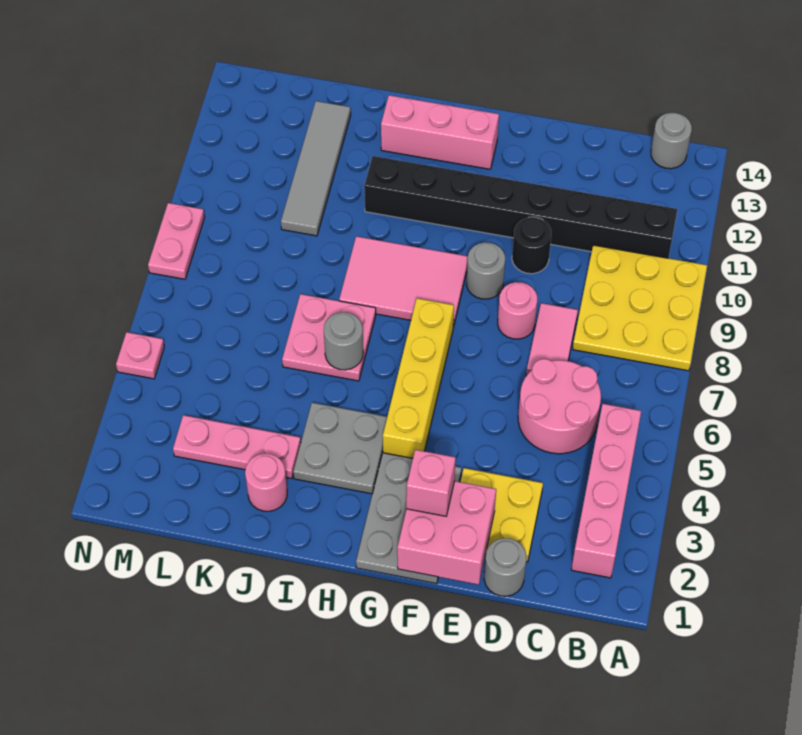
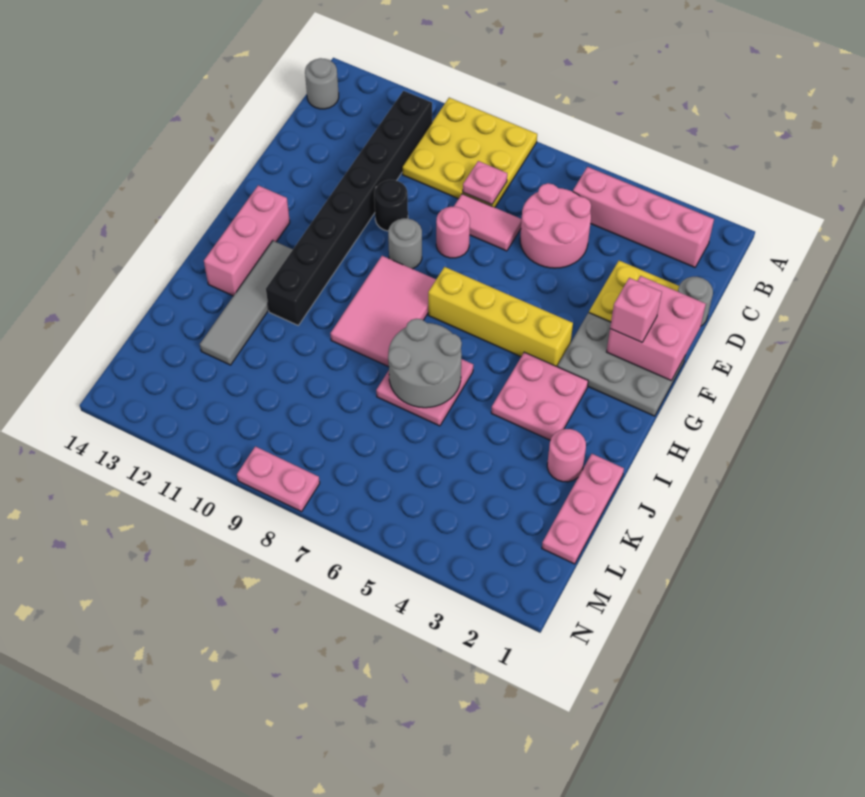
grey 2x2 plate [293,403,387,494] -> pink 2x2 plate [491,352,588,440]
grey 1x1 round brick [324,312,363,370] -> grey 2x2 round brick [388,319,462,408]
pink 1x3 plate [173,415,301,479] -> pink 1x3 plate moved to [542,454,624,564]
grey 1x4 tile [281,101,351,236] -> grey 1x4 tile turned to [200,241,293,365]
pink 1x1 plate [116,332,164,379] -> pink 1x1 plate moved to [463,161,507,205]

